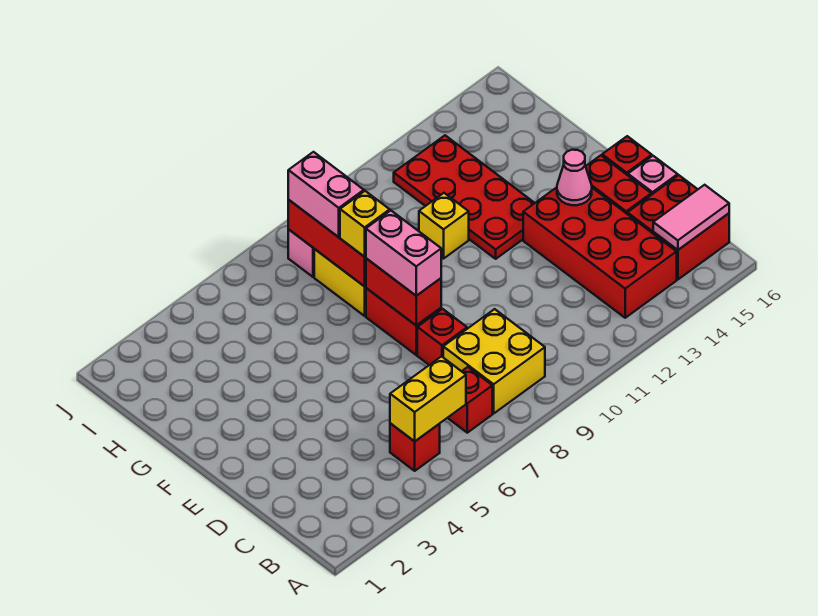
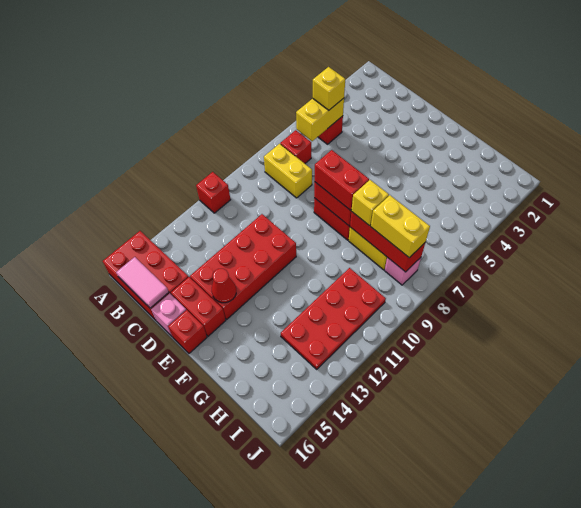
yellow 2x2 brick [443,309,545,413] -> yellow 1x2 brick [264,144,312,198]
red 2x4 brick [523,187,677,318] -> red 2x4 brick turned to [190,214,296,319]
red 2x2 brick [627,175,729,280] -> red 2x3 brick [103,231,188,320]
pink 1x2 tile [653,185,729,250] -> pink 1x2 tile turned to [116,257,169,308]
red 1x1 brick [417,309,467,365] -> red 1x1 brick moved to [196,172,231,213]
pink 1x2 brick [366,211,441,296] -> red 1x2 brick [315,150,369,210]
pink 1x1 cone [557,150,592,205] -> red 1x1 cone [212,269,236,303]
red 2x4 plate [394,135,534,259] -> red 2x4 plate turned to [281,268,386,369]
yellow 1x1 brick [419,193,469,259] -> yellow 1x1 brick moved to [313,67,345,110]
pink 1x2 brick [288,152,364,237] -> yellow 1x2 brick [371,195,430,257]

